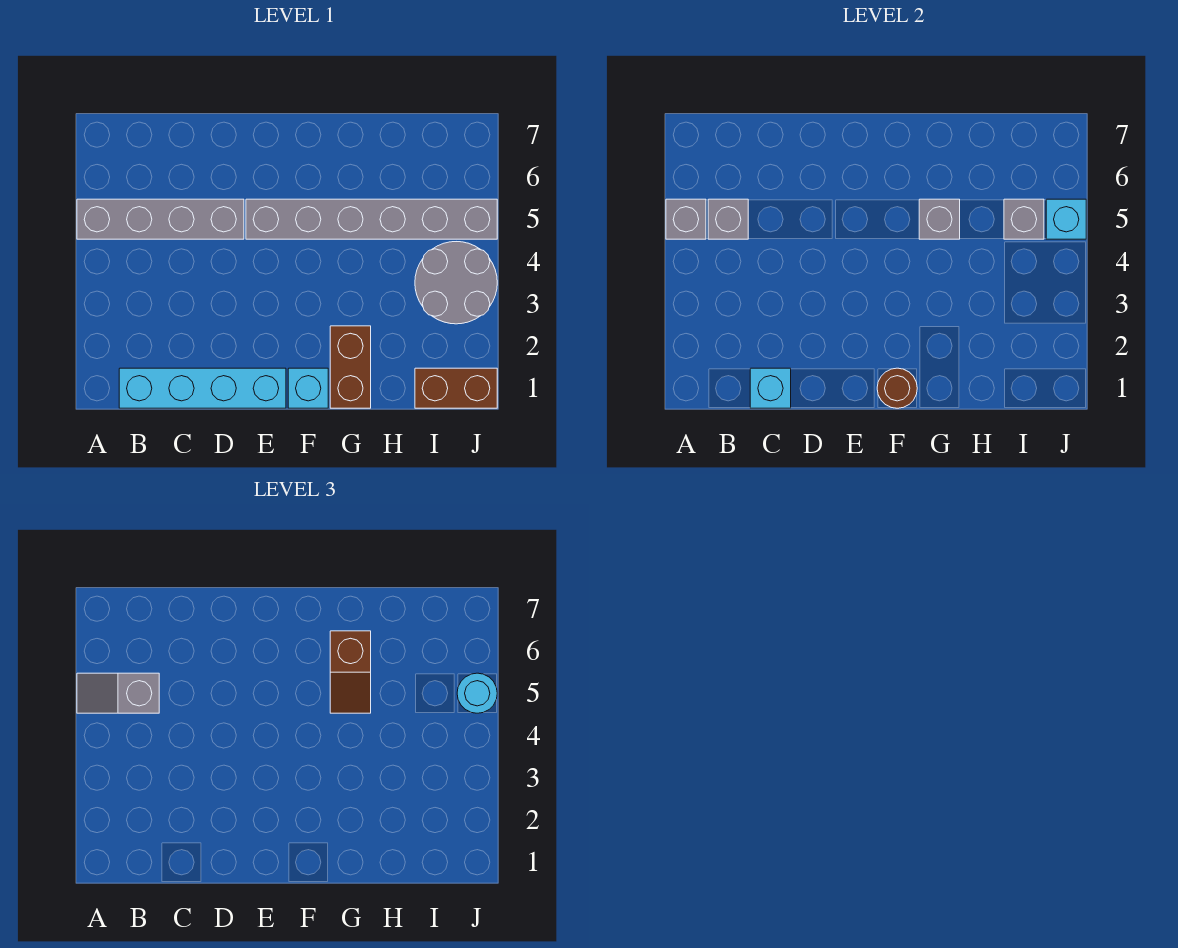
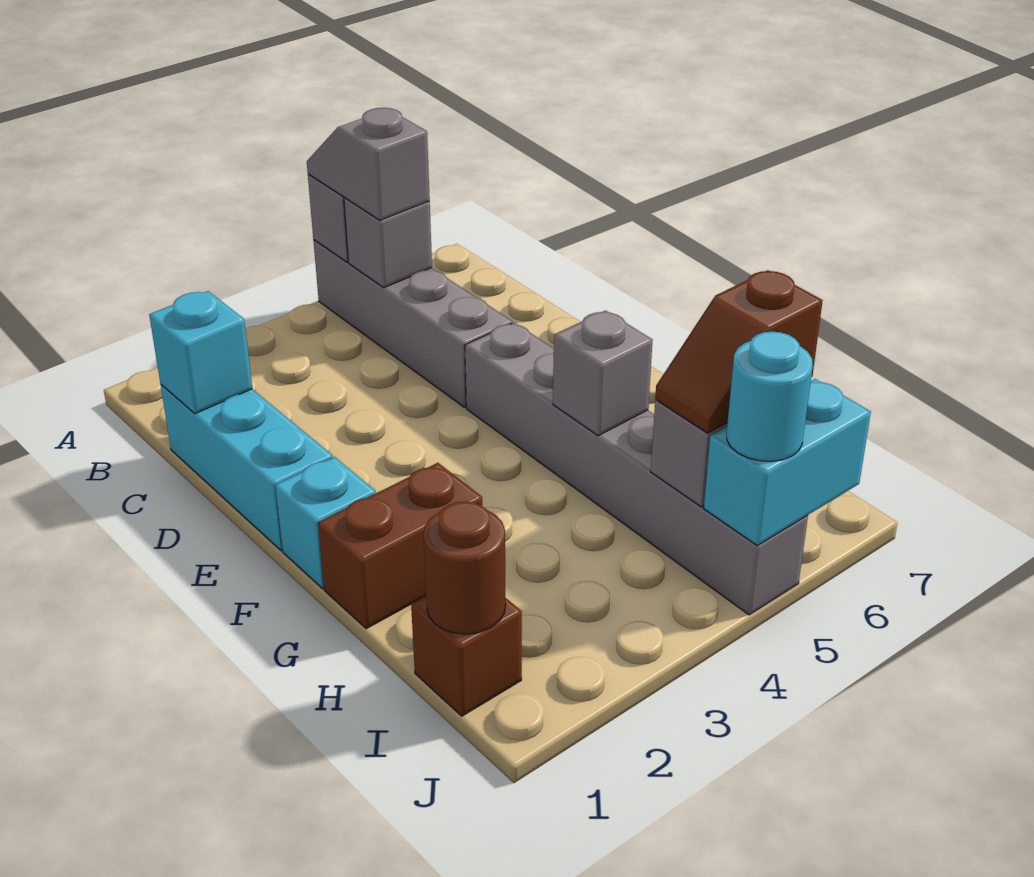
cyan 1x4 brick [119,368,286,408] -> cyan 1x3 brick [161,385,333,551]
brown 1x1 round brick [877,368,917,408] -> brown 1x1 round brick moved to [424,501,506,634]
brown 1x2 slope [330,631,371,713] -> brown 1x2 slope moved to [655,270,823,433]
brown 1x2 brick [415,368,497,408] -> brown 1x1 brick [411,596,522,716]
grey 2x2 round brick [415,242,497,324] -> none
cyan 1x1 brick [1046,199,1086,239] -> cyan 1x2 brick [704,379,871,545]

